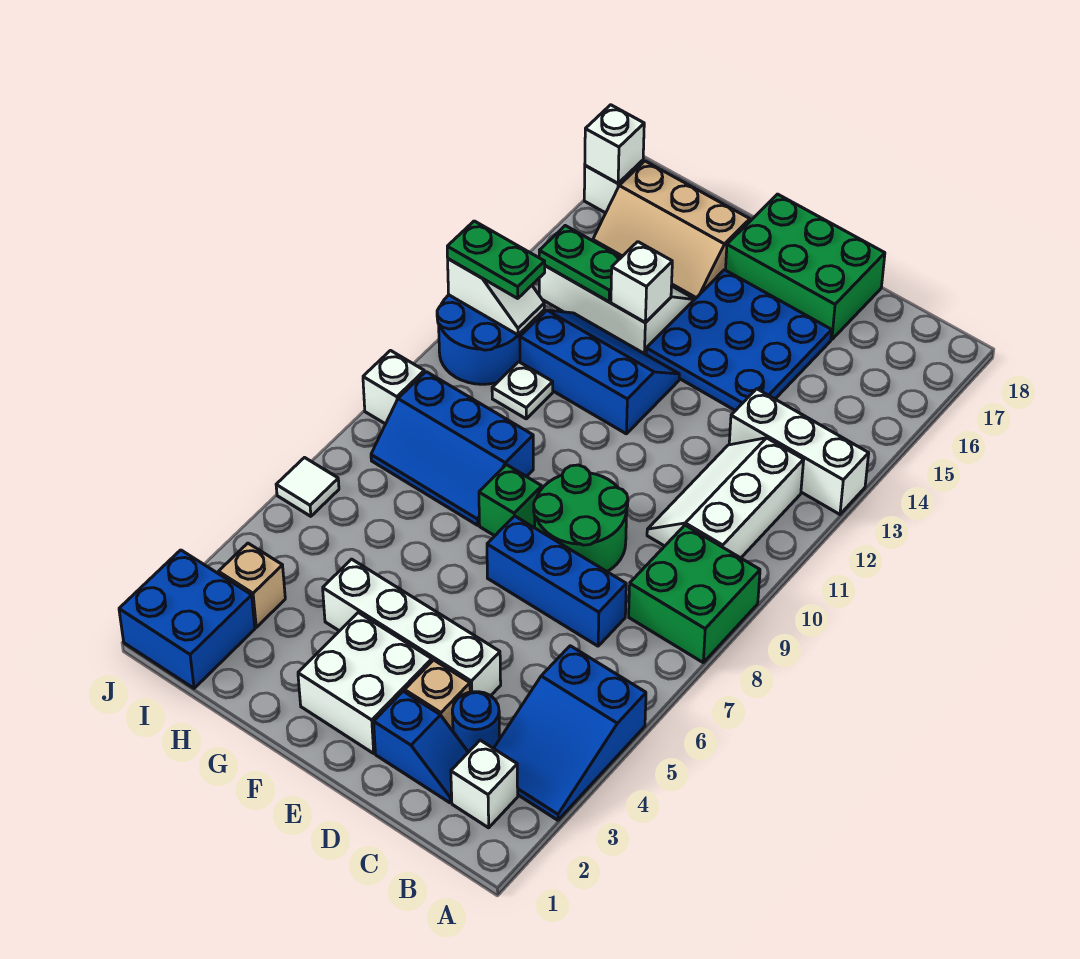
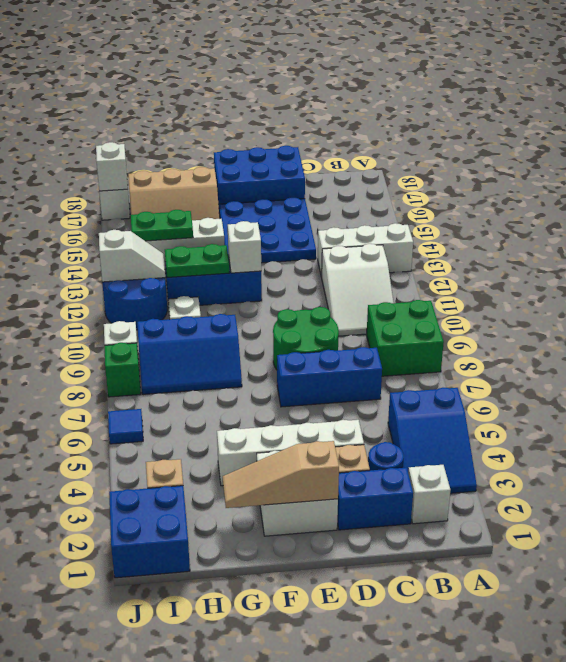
white 2x3 slope [647,438,804,558] -> white 2x3 slope turned to [322,244,394,336]
blue 1x2 slope [374,691,468,803] -> blue 1x2 brick [337,468,413,530]
green 2x3 brick [726,194,885,340] -> blue 2x3 brick [214,146,305,205]
none -> tan 1x3 slope [223,441,339,508]
green 1x1 brick [479,465,542,536] -> green 1x1 brick moved to [104,343,141,397]
white 1x1 brick [611,242,672,323] -> white 1x1 brick moved to [228,221,261,273]
green 1x2 plate [447,221,545,299] -> green 1x2 plate moved to [165,244,229,278]
white 1x1 tile [276,458,339,516] -> blue 1x1 tile [108,409,143,444]

